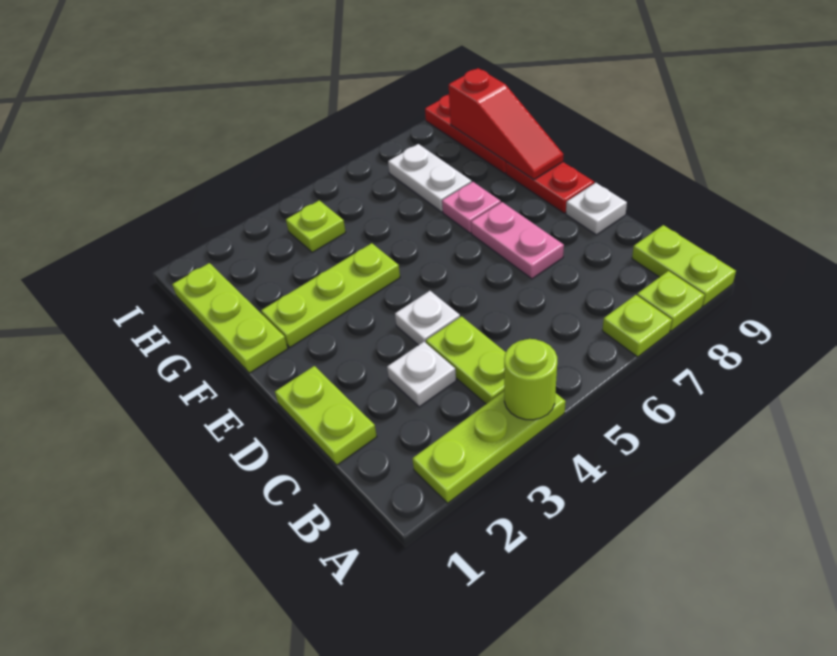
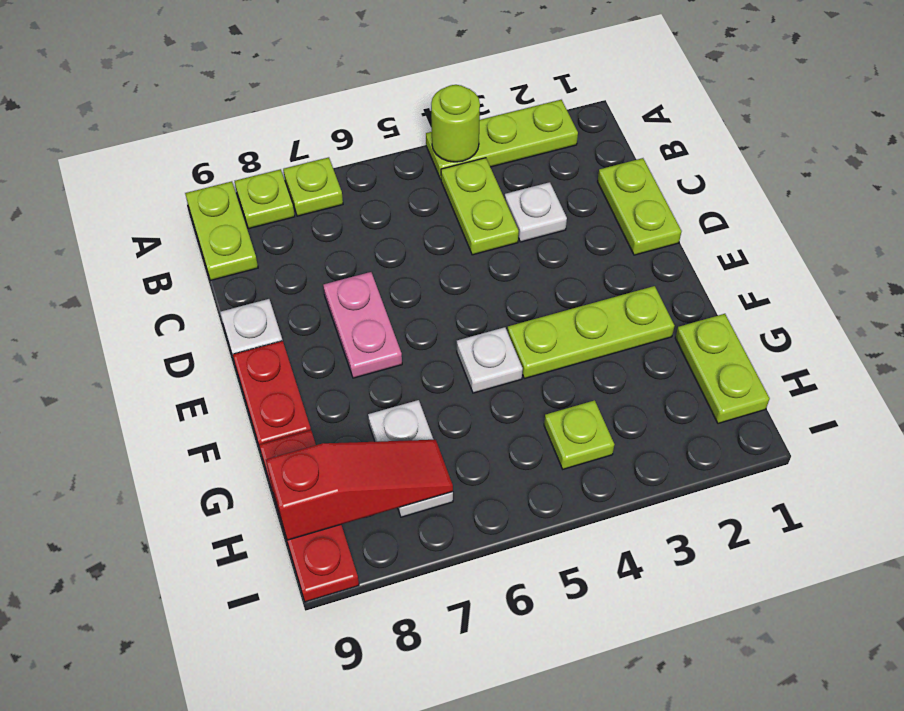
white 1x1 plate [395,291,460,345] -> white 1x1 plate moved to [457,327,523,393]
lime 1x3 plate [172,263,288,373] -> lime 1x2 plate [675,314,770,424]
pink 1x1 plate [442,182,501,233] -> none
red 1x3 slope [449,68,564,179] -> red 1x3 slope turned to [266,440,453,540]

